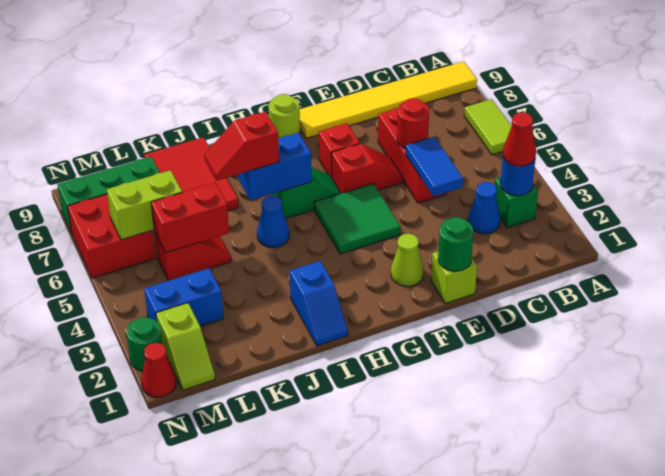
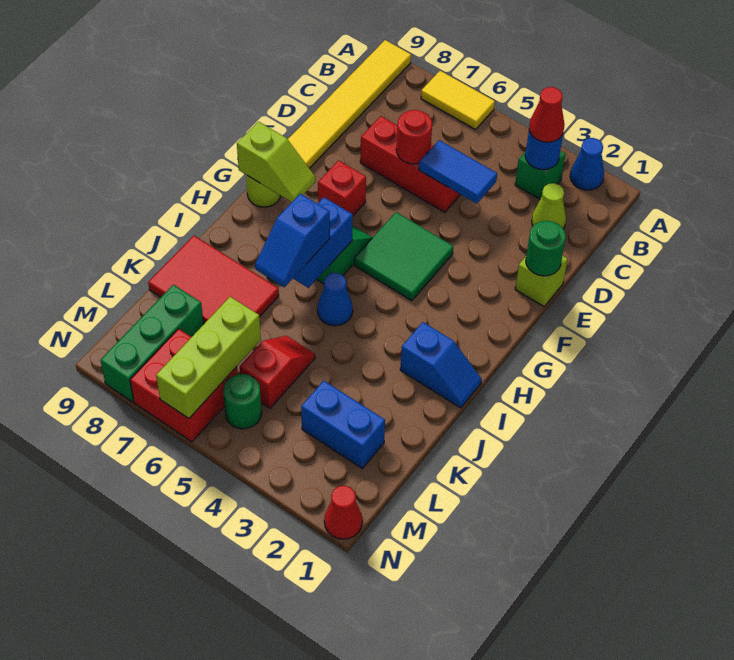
lime 1x2 tile [464,99,512,155] -> yellow 1x2 tile [421,71,495,130]
blue 1x1 cone [468,182,500,234] -> blue 1x1 cone moved to [570,138,604,190]
red 1x2 slope [331,144,403,193] -> none
lime 1x1 cone [391,234,424,286] -> lime 1x1 cone moved to [532,183,566,229]
red 1x2 slope [204,112,279,181] -> blue 1x2 slope [255,194,330,287]
red 1x2 brick [151,183,229,253] -> none
blue 1x2 brick [144,268,223,326] -> blue 1x2 brick turned to [301,381,385,468]
lime 1x2 brick [107,170,182,240] -> lime 1x3 brick [156,297,261,418]
lime 1x2 slope [156,303,215,390] -> lime 1x2 slope moved to [237,122,316,202]
green 1x1 round brick [126,317,163,371] -> green 1x1 round brick moved to [223,374,262,429]

